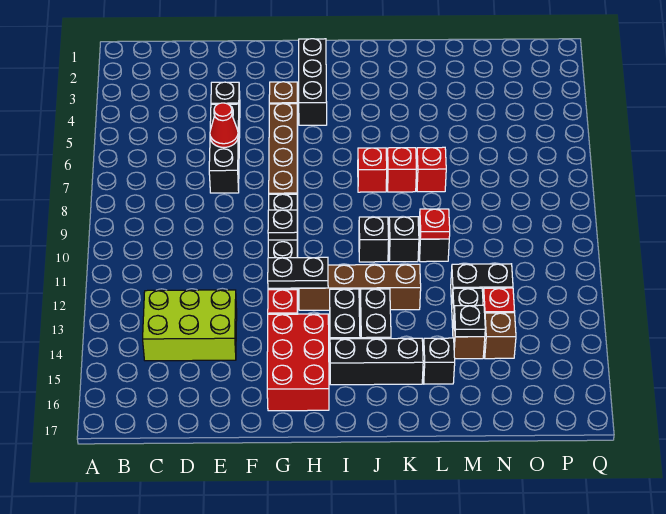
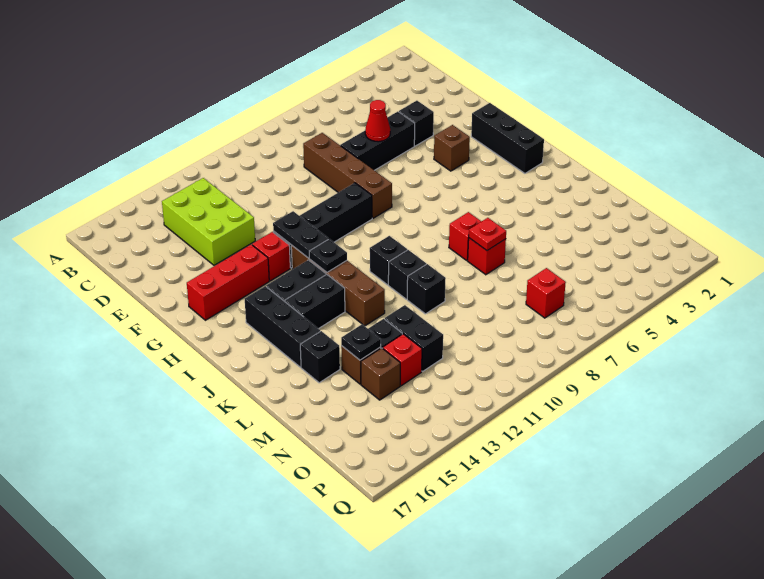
brown 1x4 brick [269,104,298,205] -> brown 1x4 brick turned to [303,133,392,218]
black 1x1 plate [268,210,297,240] -> black 1x1 plate moved to [309,239,347,272]
red 2x3 brick [267,314,329,411] -> red 1x3 brick [187,245,269,320]
black 1x3 brick [299,39,327,125] -> black 1x3 brick turned to [471,103,544,173]
red 1x1 brick [358,148,387,192] -> red 1x1 brick moved to [526,268,566,318]
red 1x1 plate [420,209,450,239] -> red 1x1 plate moved to [469,218,506,251]

